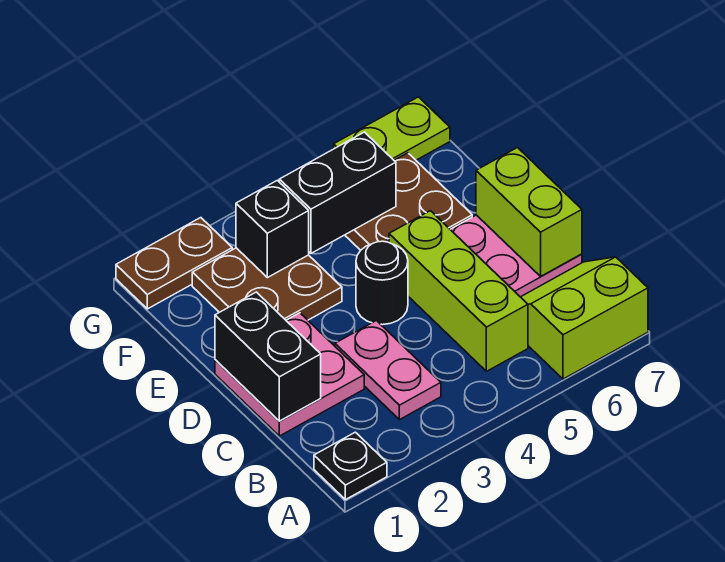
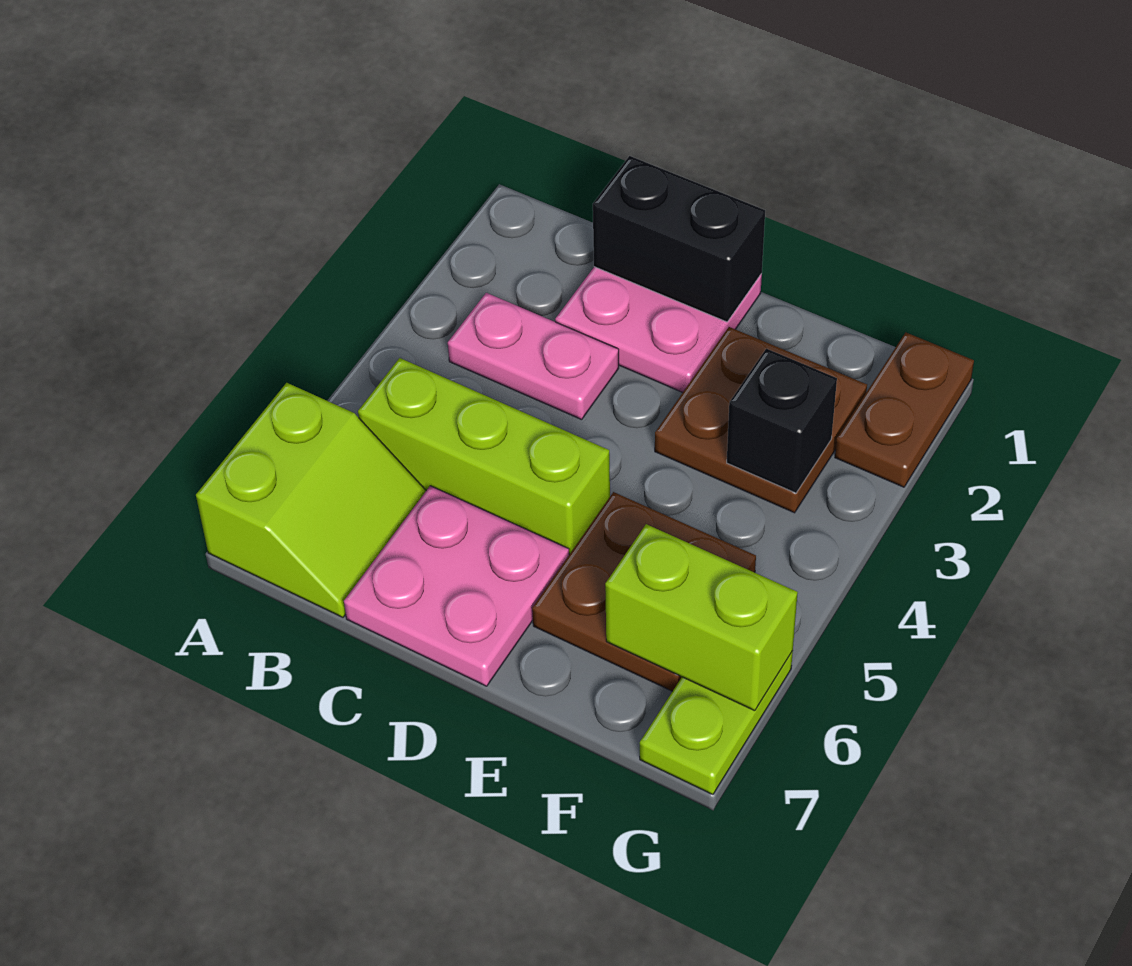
black 1x1 plate [314,432,387,500] -> none
lime 1x2 brick [476,148,582,276] -> lime 1x2 brick moved to [605,524,798,711]
black 1x1 round brick [356,241,408,325] -> none
black 1x2 brick [279,132,396,253] -> none

